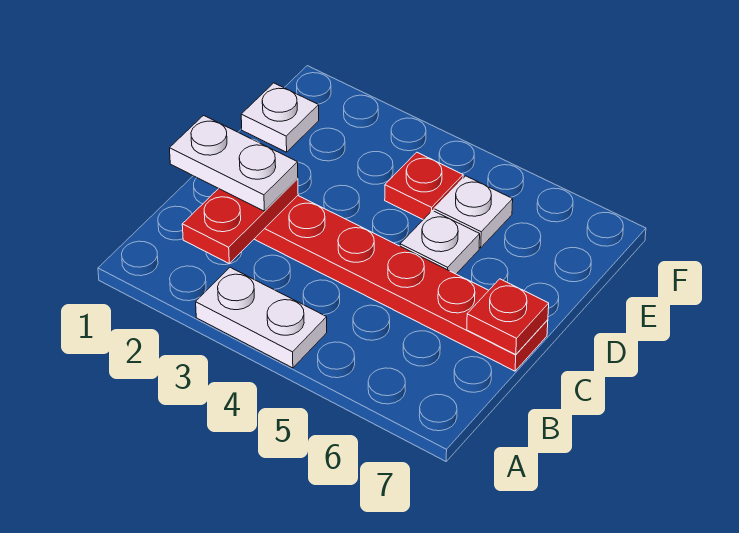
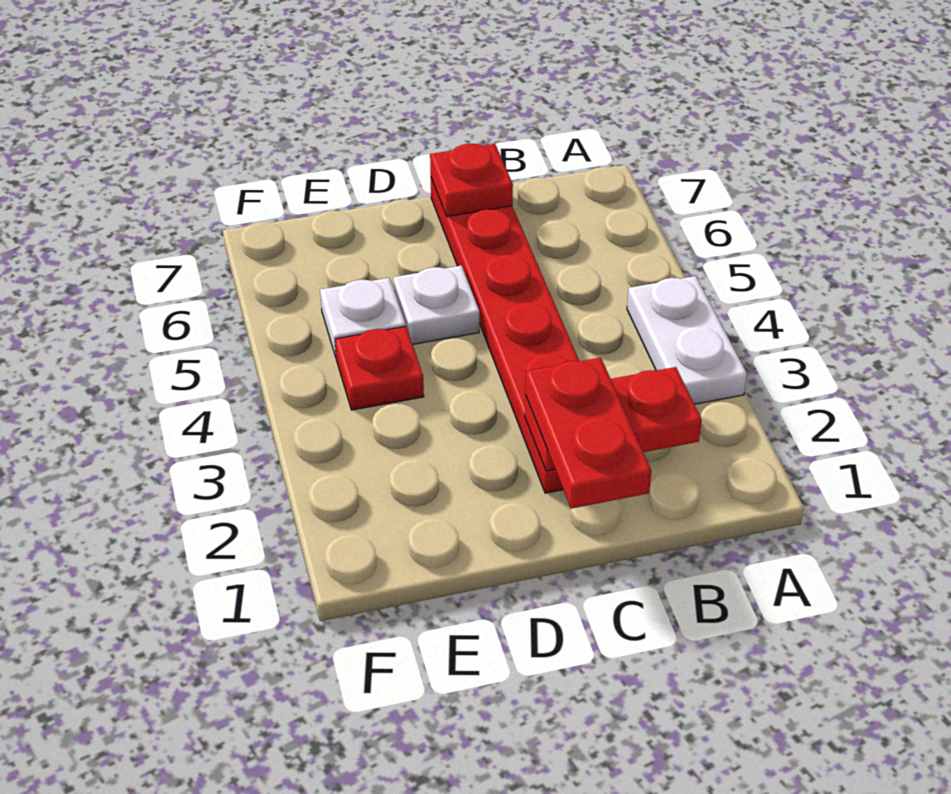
white 1x2 plate [170,116,298,211] -> red 1x2 plate [525,358,651,509]
white 1x1 plate [241,83,319,152] -> none

